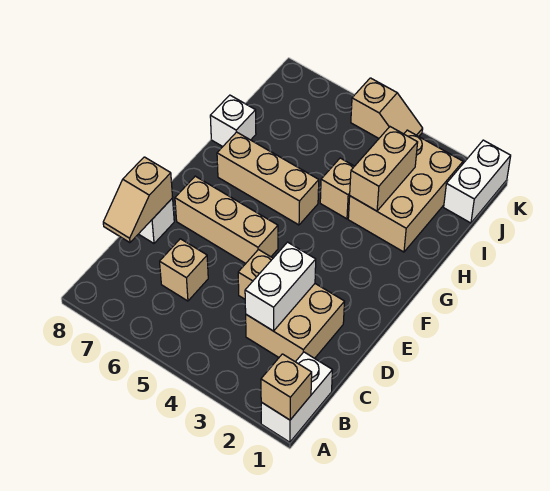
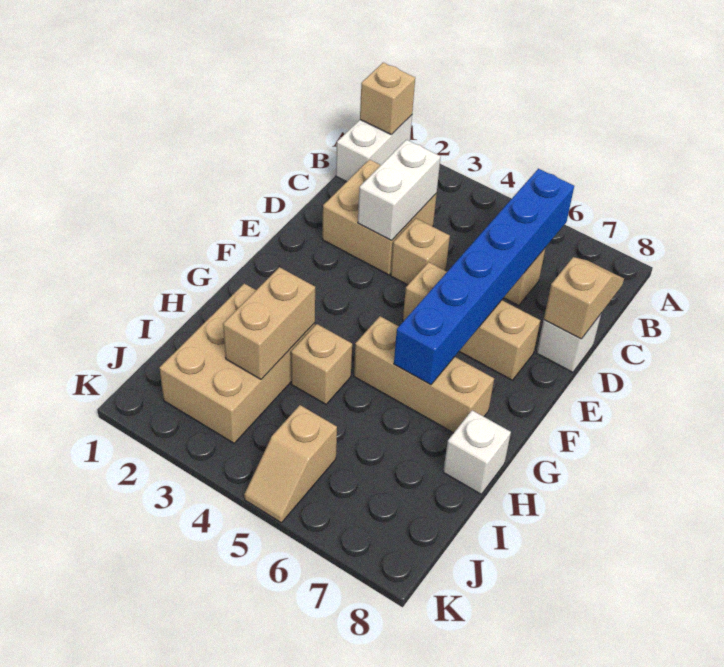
none -> blue 1x6 brick [394,169,574,385]
white 1x2 brick [444,140,511,223] -> none
tan 1x2 slope [351,78,423,138] -> tan 1x2 slope turned to [244,405,337,523]

